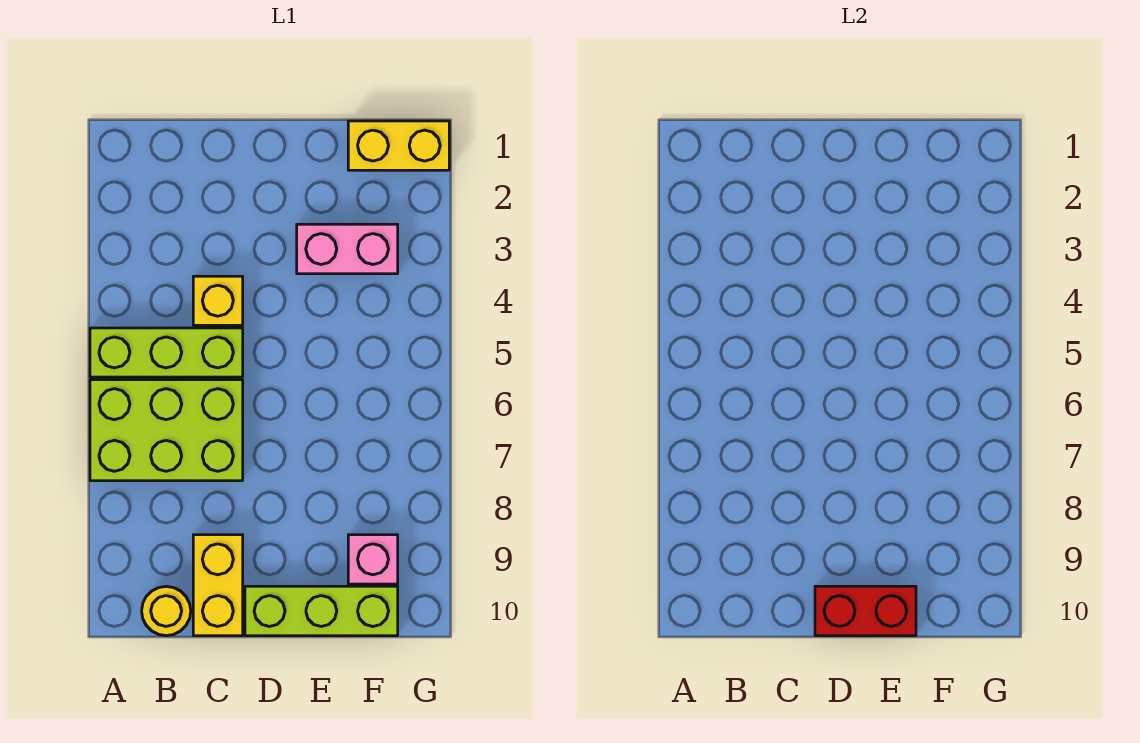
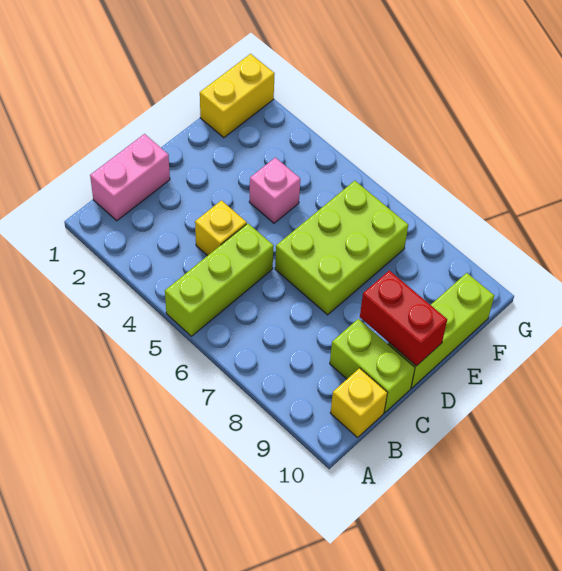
lime 2x3 brick [90,380,243,481] -> lime 2x3 brick moved to [275,181,408,315]
yellow 1x1 round brick [142,586,191,636] -> yellow 1x1 brick [330,368,387,437]
yellow 1x2 brick [193,535,243,636] -> lime 1x2 brick [330,319,415,413]
red 1x2 brick [815,586,916,636] -> red 1x2 brick turned to [360,270,447,366]
pink 1x2 brick [297,224,398,274] -> pink 1x2 brick moved to [90,134,170,221]
pink 1x1 brick [348,535,398,584] -> pink 1x1 brick moved to [249,157,300,223]

